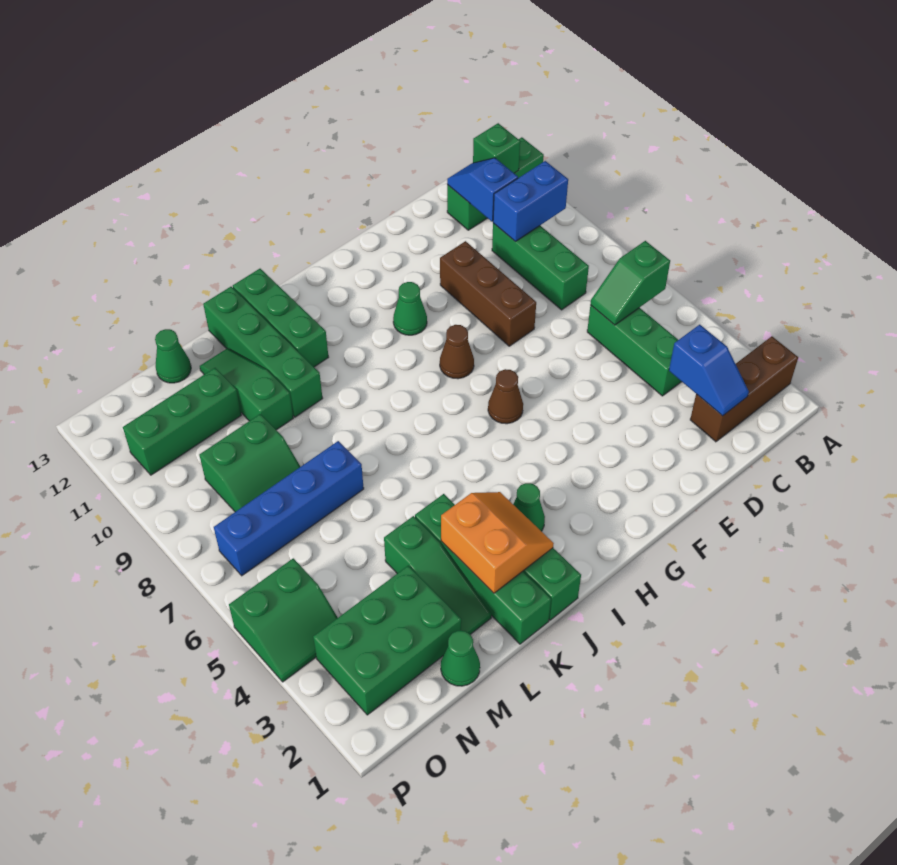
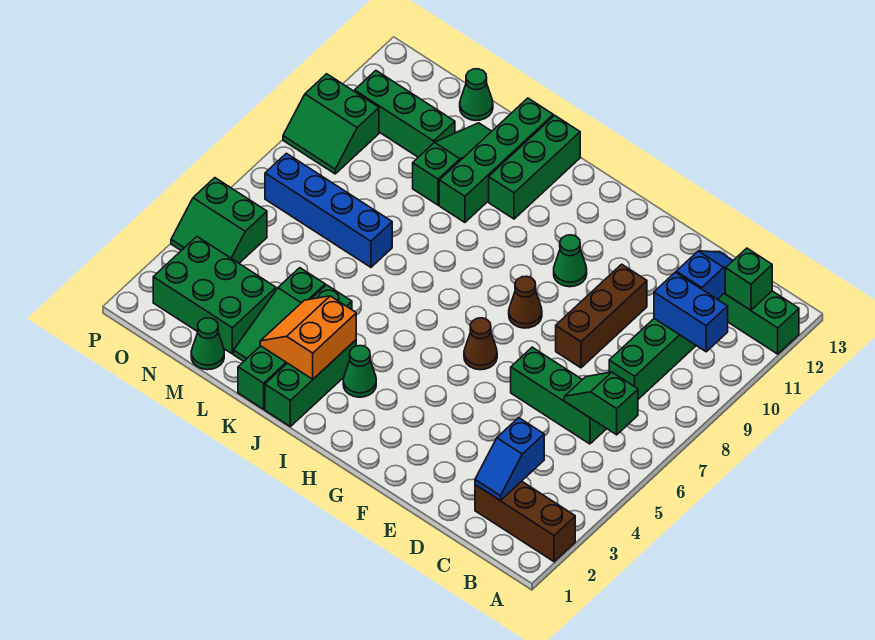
green 1x3 brick [587,305,682,396] -> green 1x3 brick turned to [511,347,607,444]
orange 2x2 slope [441,492,554,593] -> orange 2x2 slope turned to [260,296,356,379]
green 2x2 slope [199,414,300,512] -> green 2x2 slope moved to [283,74,379,174]

